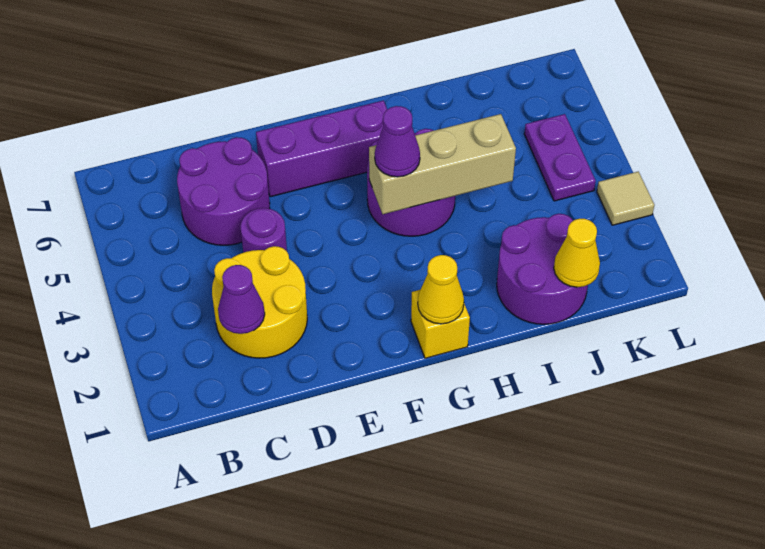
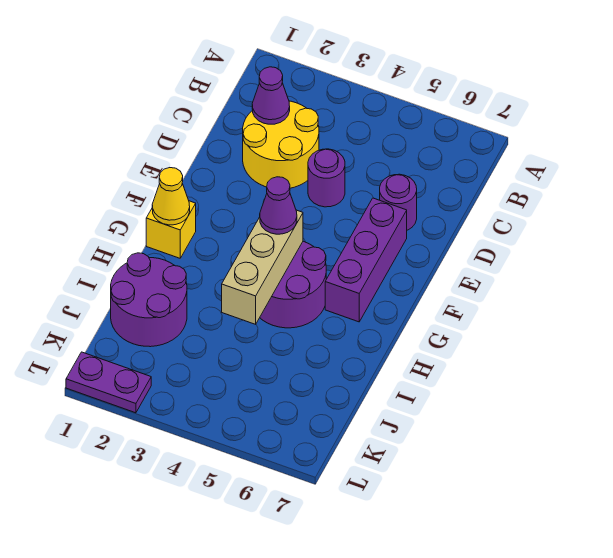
purple 2x2 round brick [177,137,270,245] -> purple 1x1 round brick [380,174,417,230]
yellow 1x1 cone [554,219,600,287] -> none
purple 1x2 plate [524,114,596,201] -> purple 1x2 plate moved to [66,352,151,413]
tan 1x1 tile [597,172,654,225] -> none

